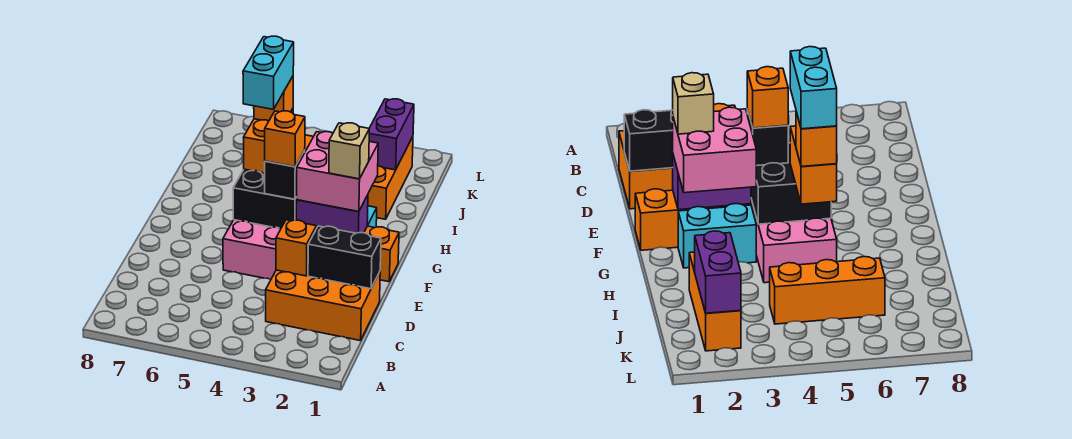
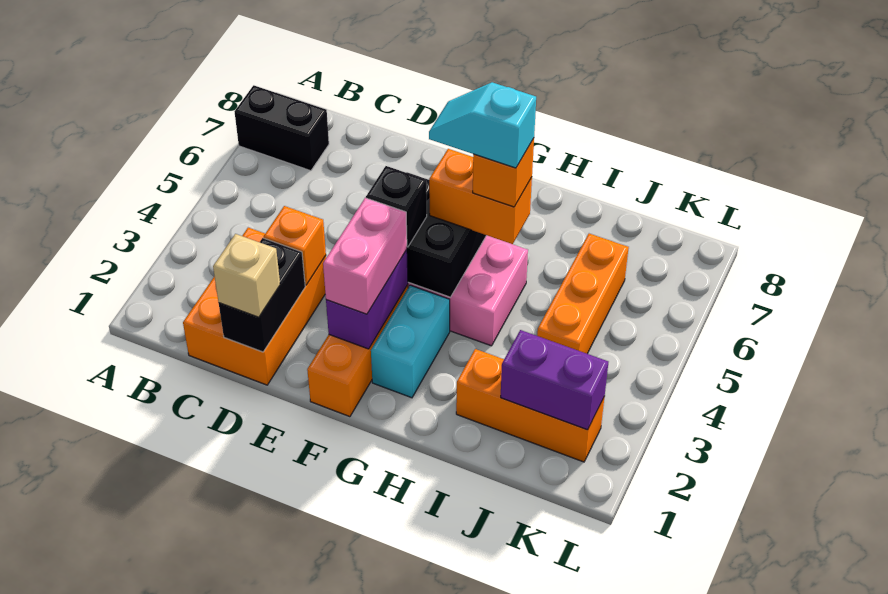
none -> black 1x2 brick [234,85,329,171]
pink 2x2 brick [297,132,378,212] -> pink 1x2 brick [323,198,407,314]
tan 1x1 brick [329,123,369,179] -> tan 1x1 brick moved to [213,234,280,317]
orange 1x1 brick [265,111,305,167] -> none
cyan 1x2 brick [243,36,294,109] -> cyan 1x2 slope [429,82,536,168]

